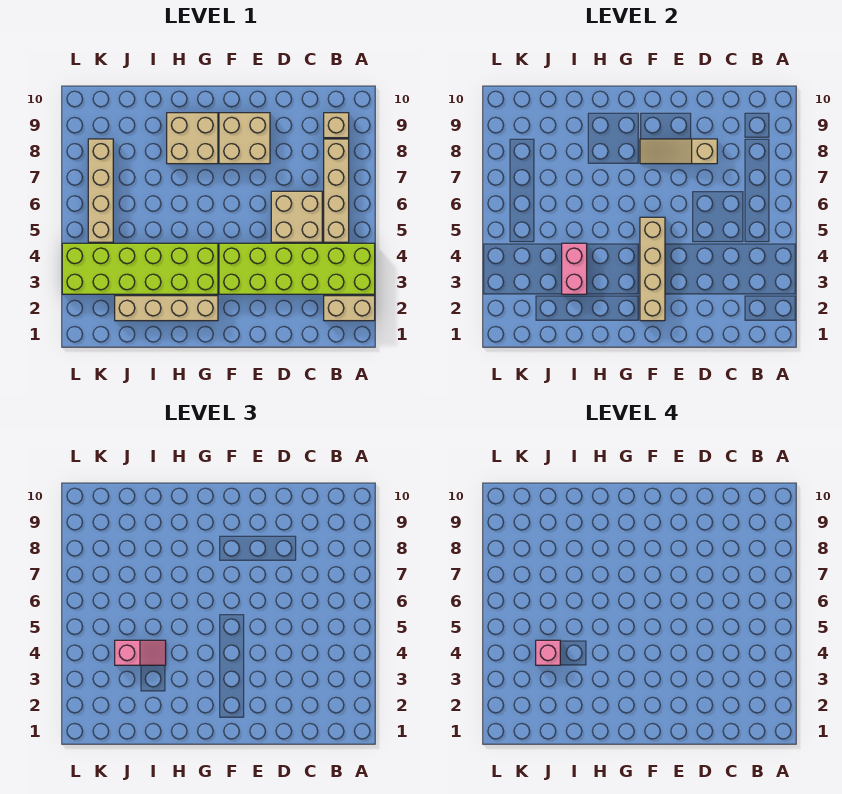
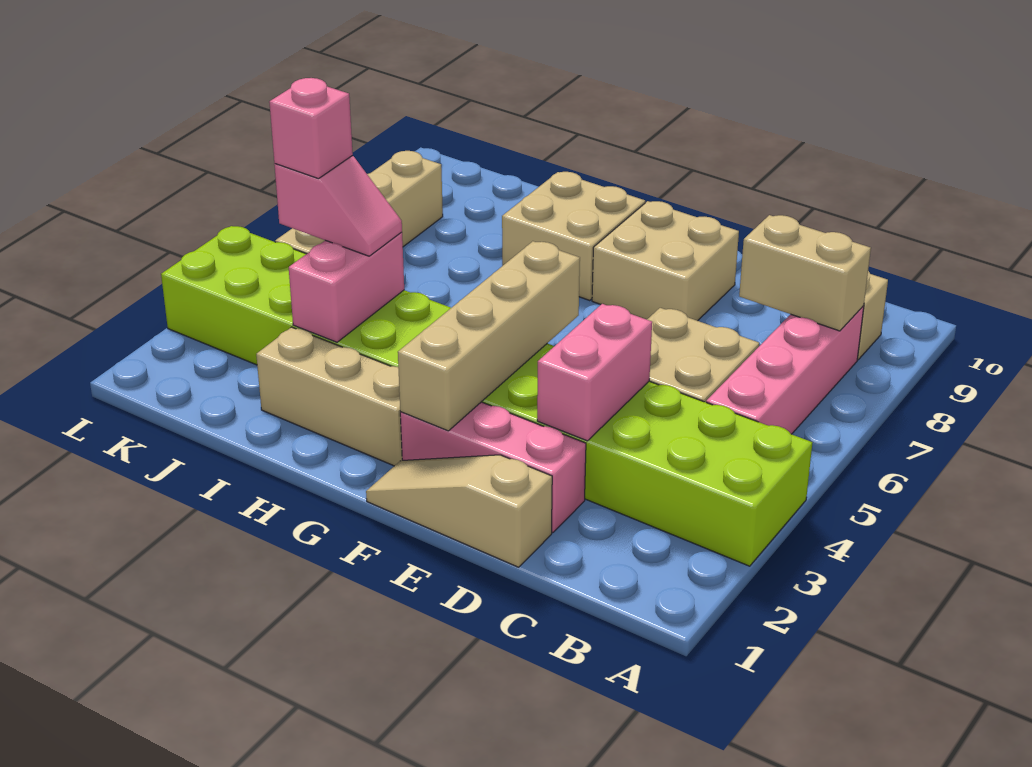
tan 1x2 brick [324,296,375,321] -> tan 1x2 brick moved to [739,215,871,331]
tan 1x4 brick [324,139,349,242] -> pink 1x4 brick [706,306,864,434]
none -> pink 1x3 brick [400,402,586,533]
none -> pink 1x2 brick [537,304,652,441]
tan 1x3 slope [640,139,717,164] -> tan 1x3 slope moved to [366,455,552,567]
tan 1x4 brick [115,296,218,321] -> tan 1x3 brick [256,327,402,466]

